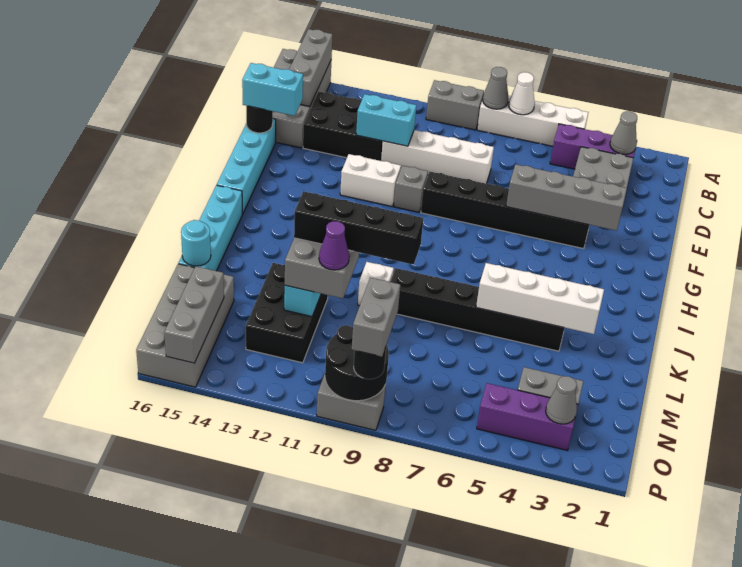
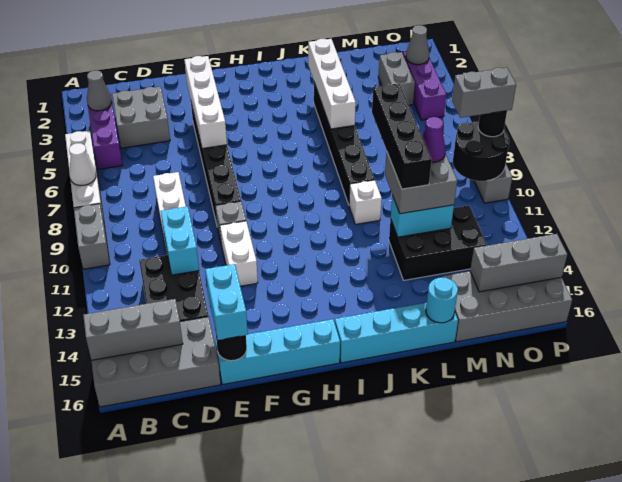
grey 1x1 cone [483,67,508,109] -> none
grey 1x4 brick [506,164,627,231] -> white 1x4 brick [184,56,227,149]

